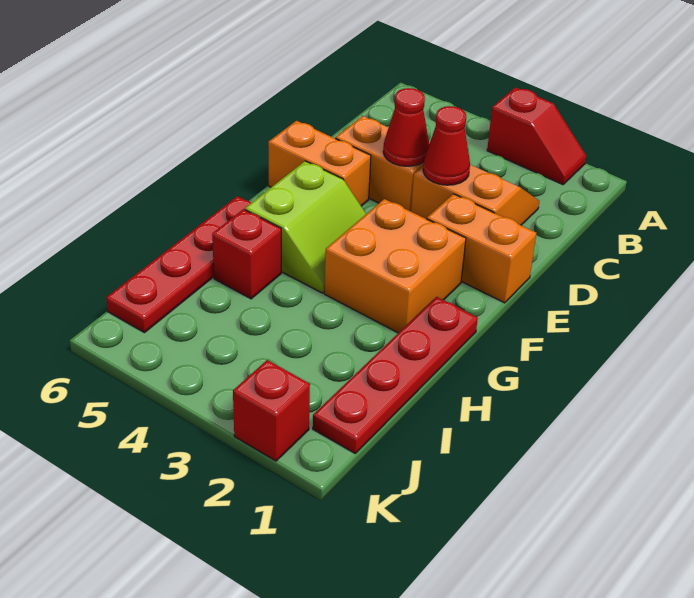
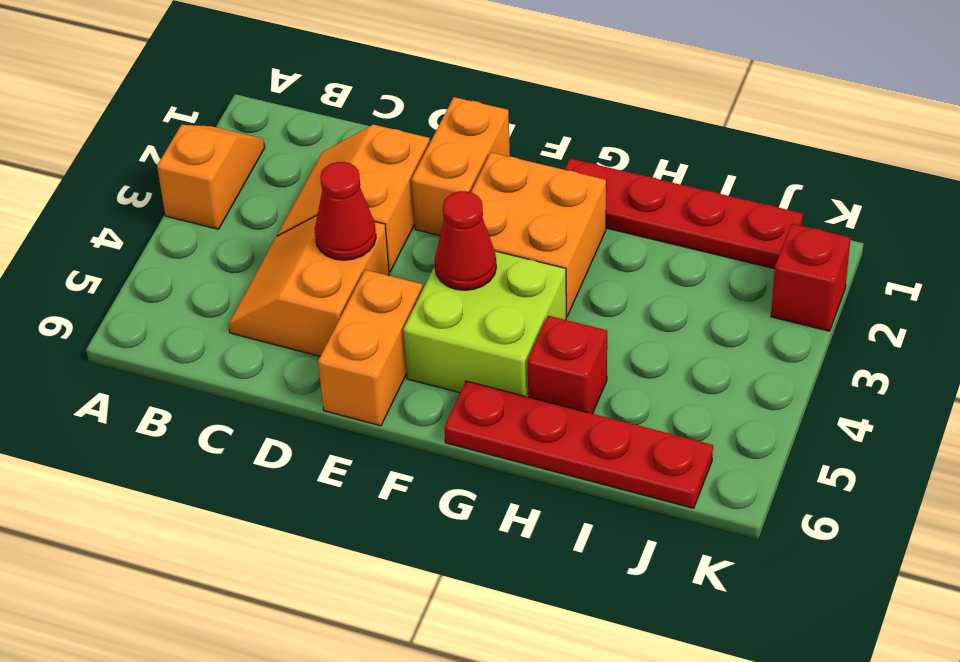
red 1x2 slope [487,87,586,185] -> orange 1x2 slope [157,125,265,229]
red 1x1 cone [423,106,470,185] -> red 1x1 cone moved to [435,191,496,290]
lime 2x2 slope [245,161,366,293] -> lime 2x2 brick [403,251,566,397]

